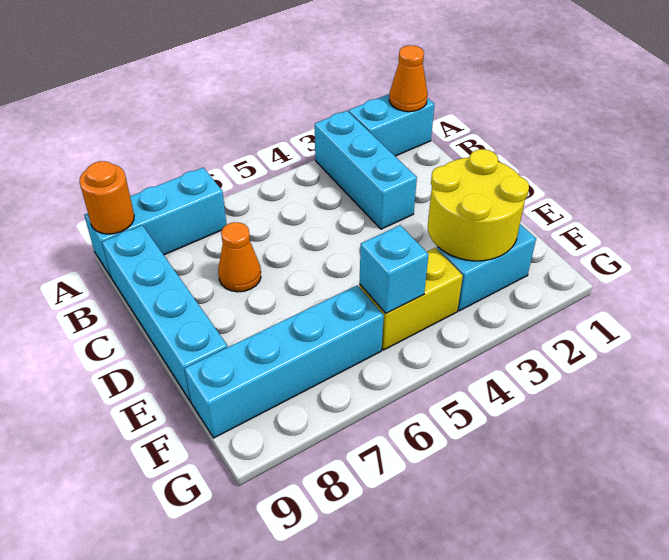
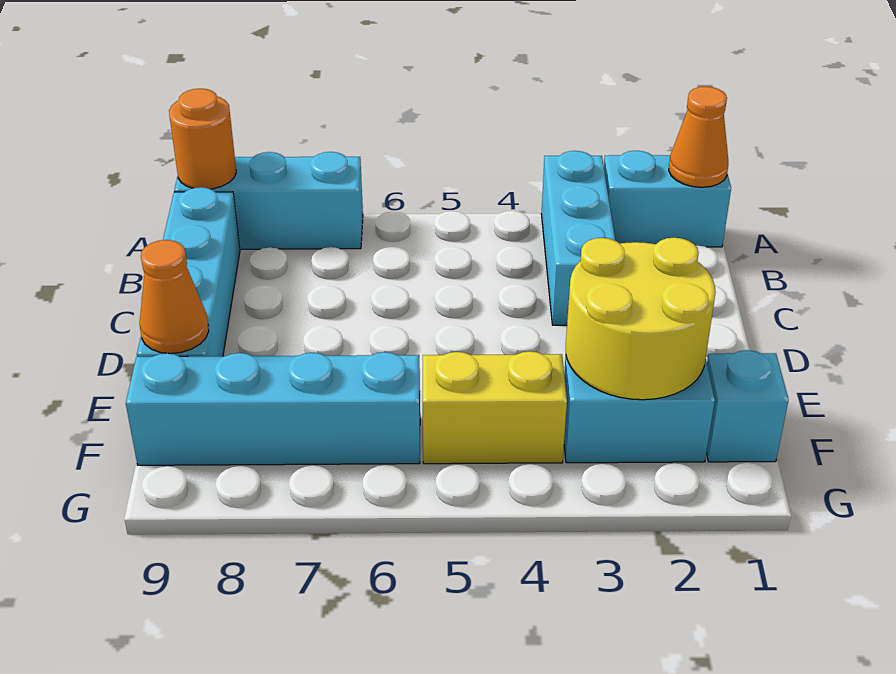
orange 1x1 cone [218,222,261,292] -> orange 1x1 cone moved to [140,240,209,354]
cyan 1x1 brick [359,225,429,313] -> cyan 1x1 brick moved to [706,350,789,462]

